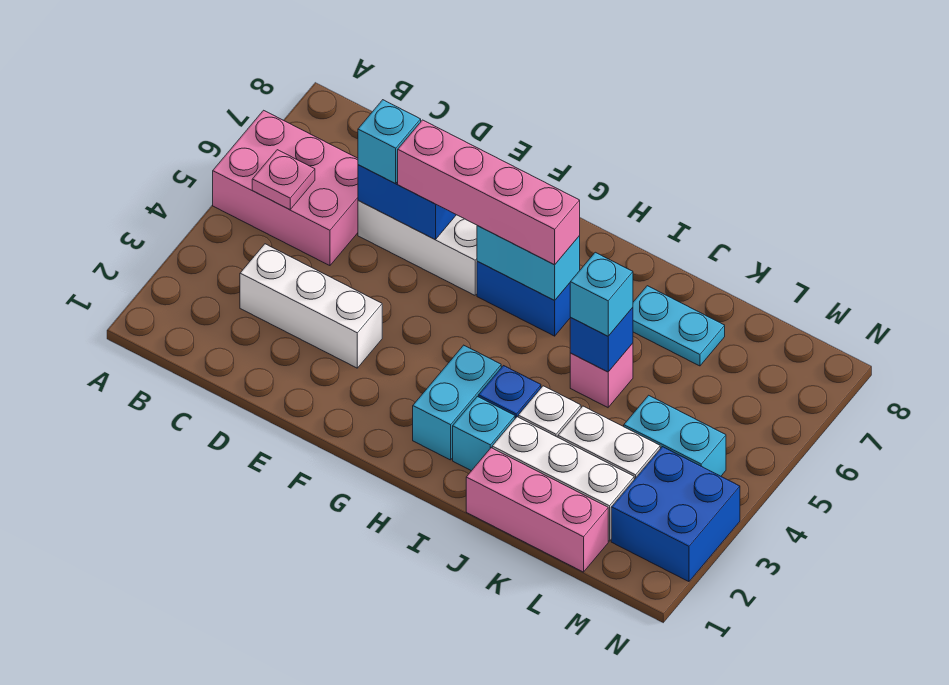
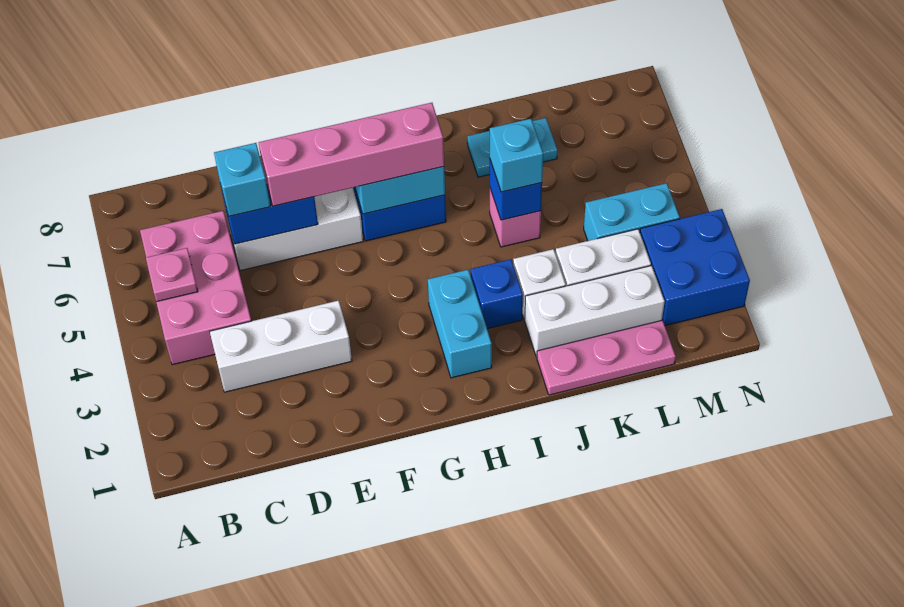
pink 2x3 brick [213,110,358,266] -> pink 2x3 brick turned to [140,211,251,365]
cyan 1x1 brick [453,396,515,471] -> none
pink 1x3 brick [466,448,608,572] -> pink 1x3 plate [537,320,676,395]

